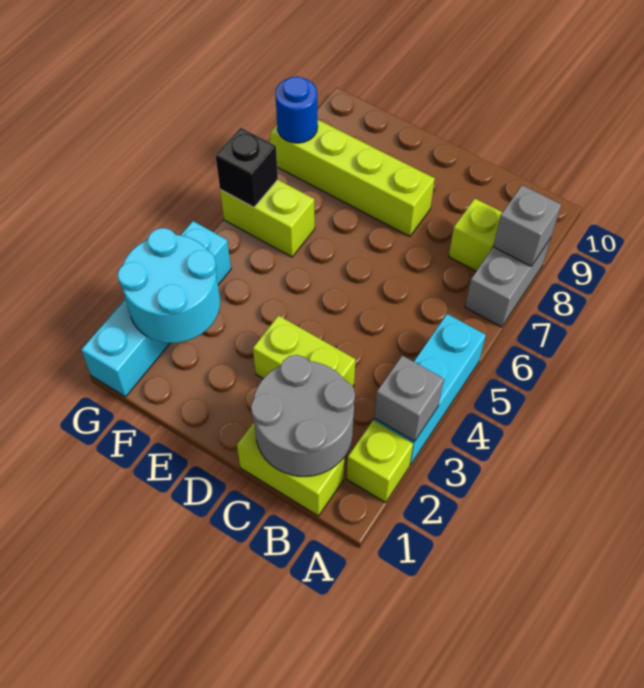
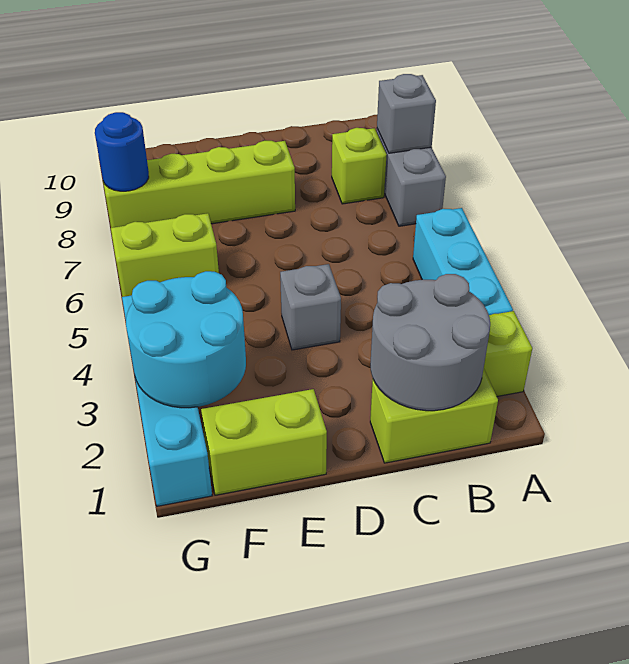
grey 1x1 brick [374,356,444,441] -> grey 1x1 brick moved to [280,264,341,350]
lime 1x2 brick [253,315,355,386] -> lime 1x2 brick moved to [201,389,327,495]
black 1x1 brick [216,128,278,207] -> none

